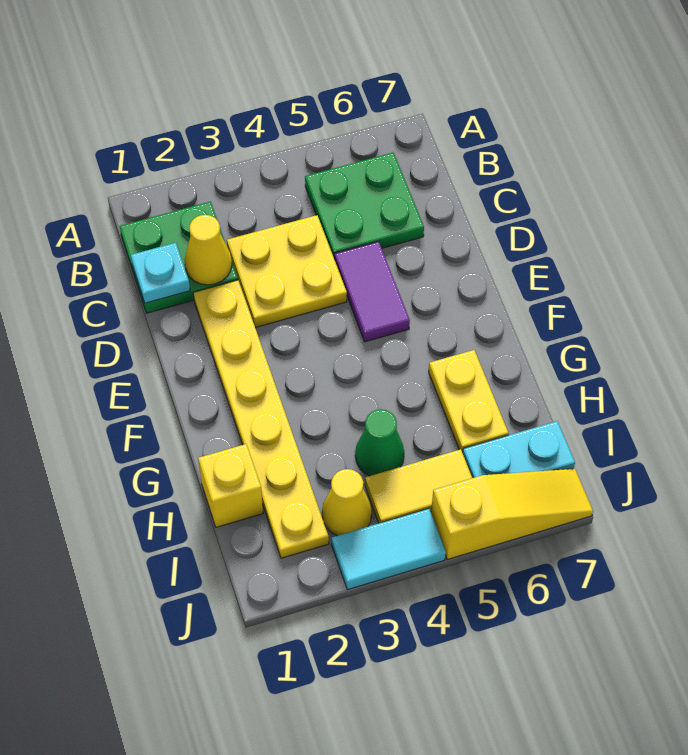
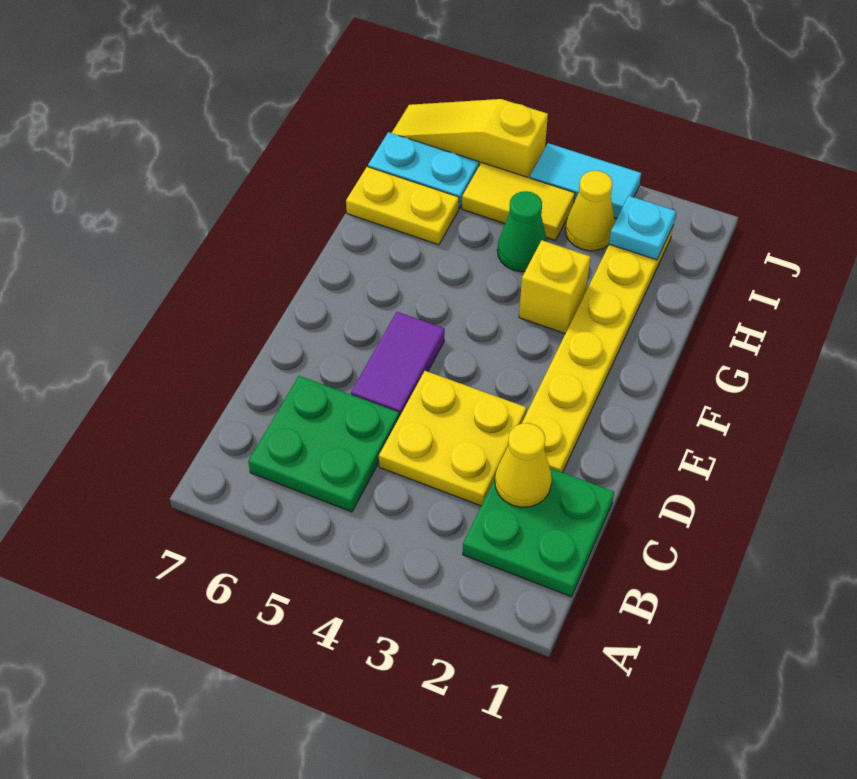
cyan 1x1 plate [131,243,190,303] -> cyan 1x1 plate moved to [609,196,676,260]
yellow 1x2 plate [429,350,508,453] -> yellow 1x2 plate turned to [346,167,459,245]
yellow 1x1 brick [198,444,263,527] -> yellow 1x1 brick moved to [519,240,590,334]

